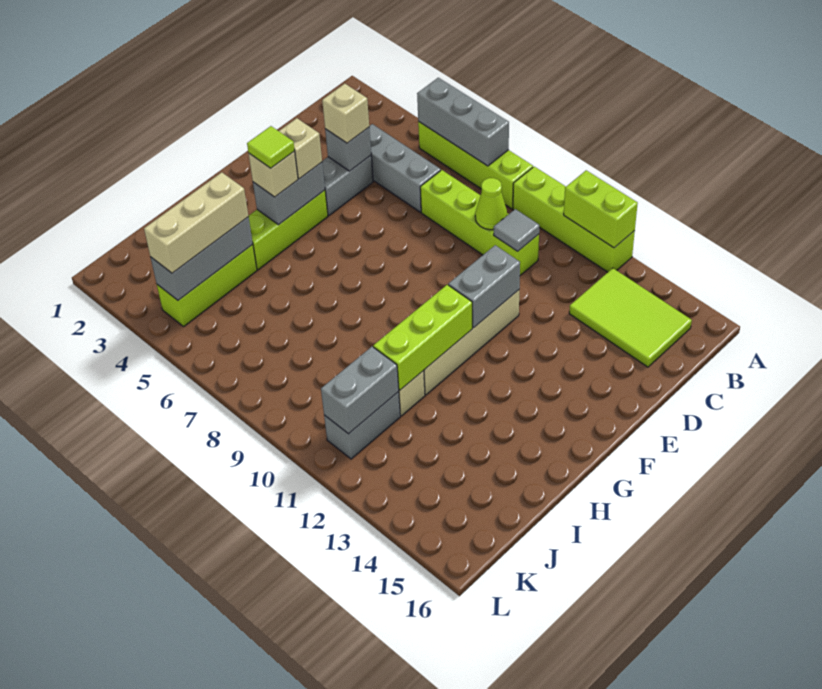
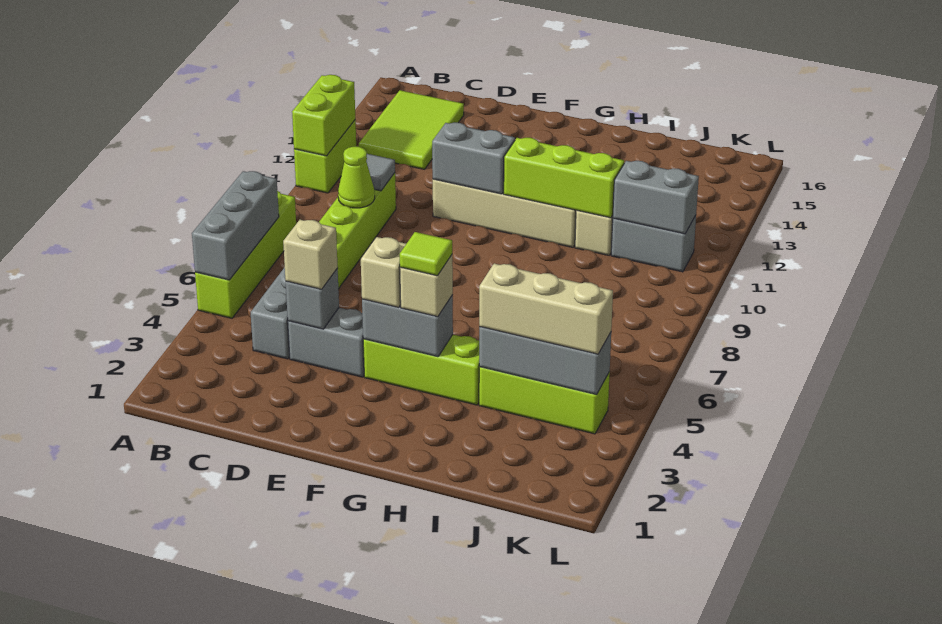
lime 1x4 brick [513,167,635,272] -> lime 1x2 brick [294,120,356,193]

